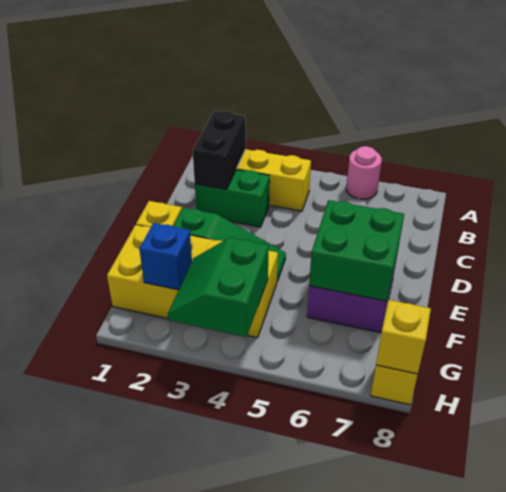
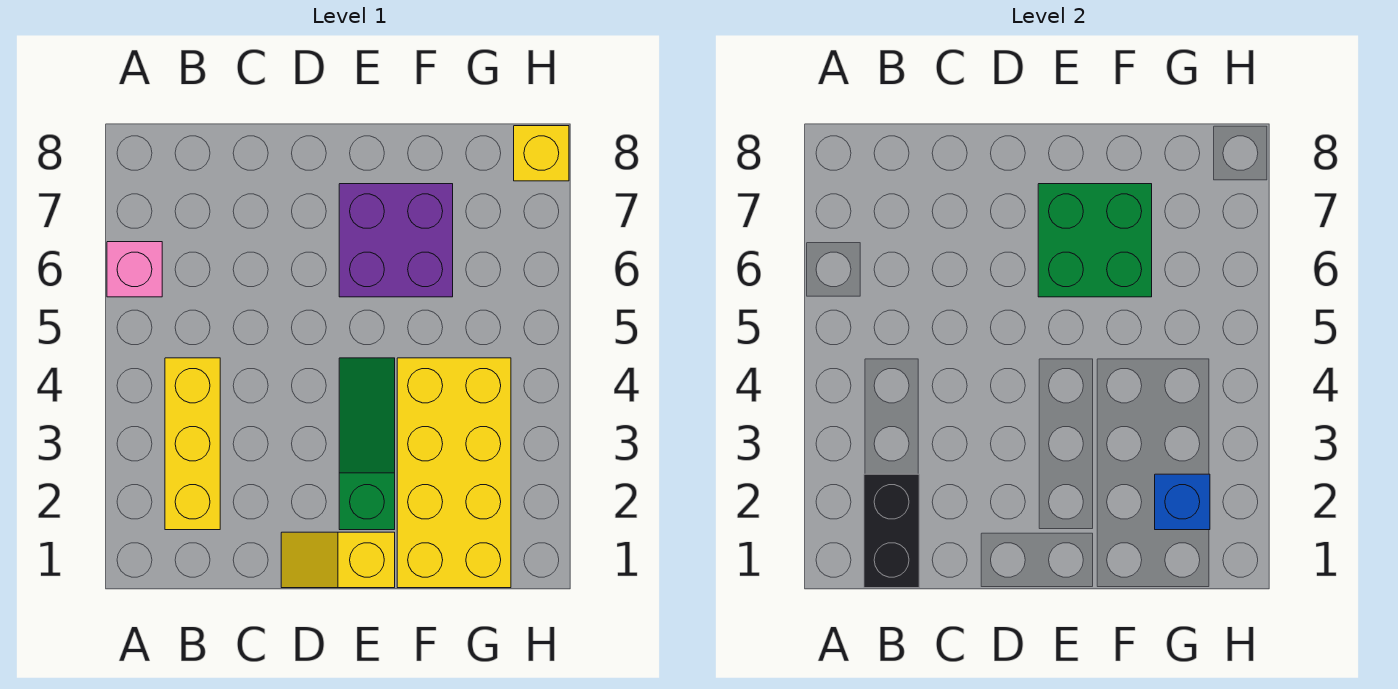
pink 1x1 round brick [346,146,382,199] -> pink 1x1 brick [107,242,162,297]
black 1x2 brick [193,111,246,189] -> black 1x2 brick turned to [864,474,919,588]
green 1x2 brick [195,170,270,227] -> none
green 2x2 slope [168,238,269,337] -> none
yellow 1x1 brick [376,300,431,374] -> none

